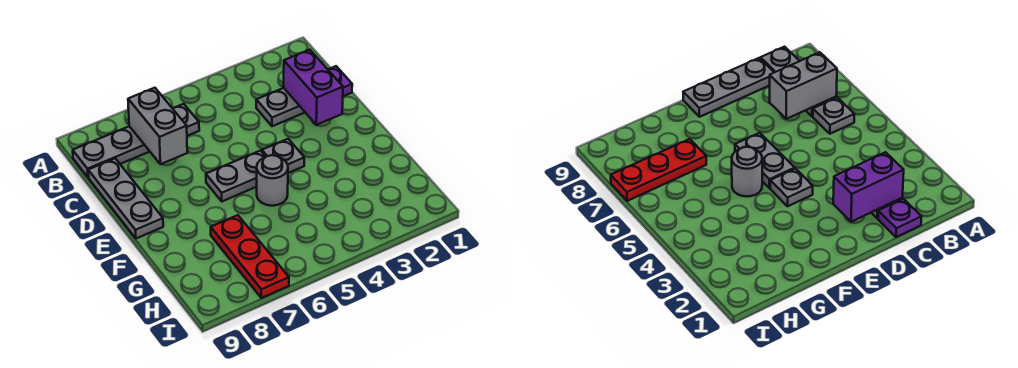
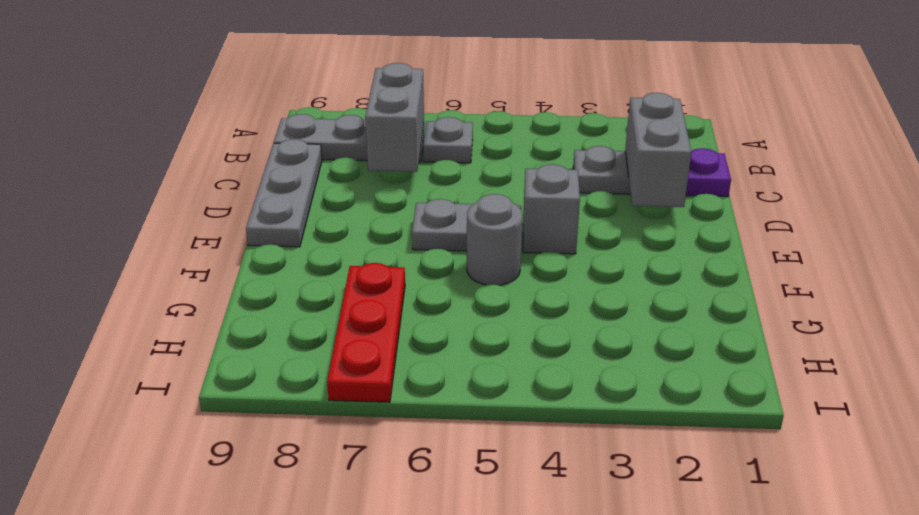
purple 1x2 brick [284,50,343,125] -> grey 1x2 brick [625,93,692,207]
grey 1x1 plate [262,139,304,173] -> grey 1x1 brick [523,164,580,254]

